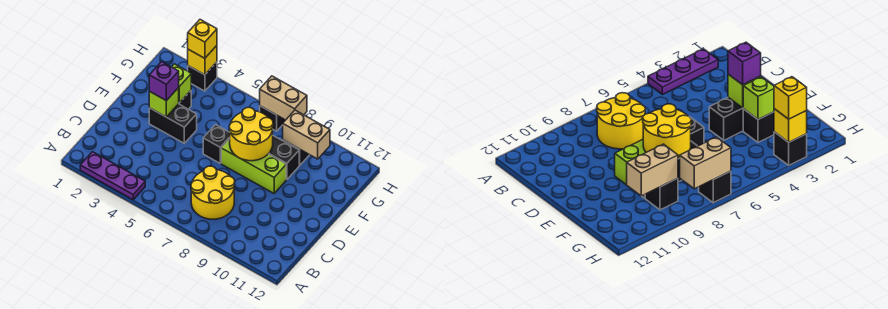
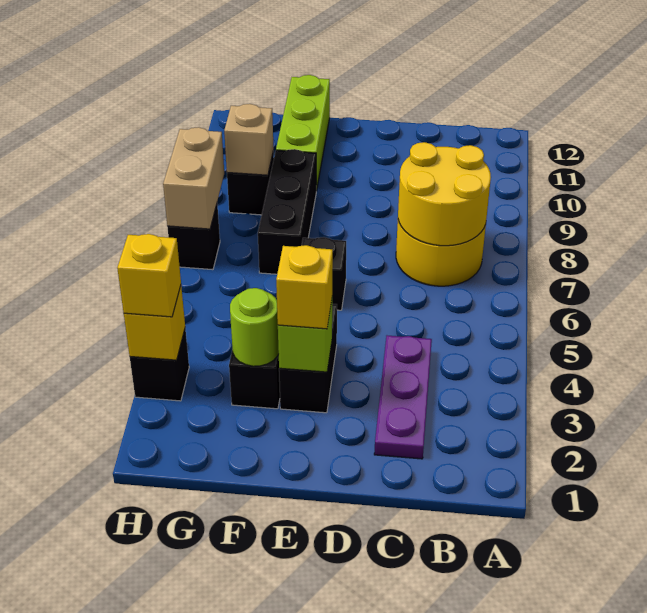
purple 1x3 plate [80,152,145,200] -> purple 1x3 plate moved to [374,336,432,459]
purple 1x1 brick [149,62,179,101] -> yellow 1x1 brick [276,245,333,329]
lime 1x3 brick [221,139,286,193] -> lime 1x3 brick moved to [276,75,330,191]
yellow 2x2 round brick [229,107,273,161] -> yellow 2x2 round brick moved to [398,142,491,246]
lime 1x1 brick [172,64,191,103] -> lime 1x1 round brick [230,288,279,366]
tan 1x2 brick [283,110,330,159] -> tan 1x1 brick [224,104,274,175]

